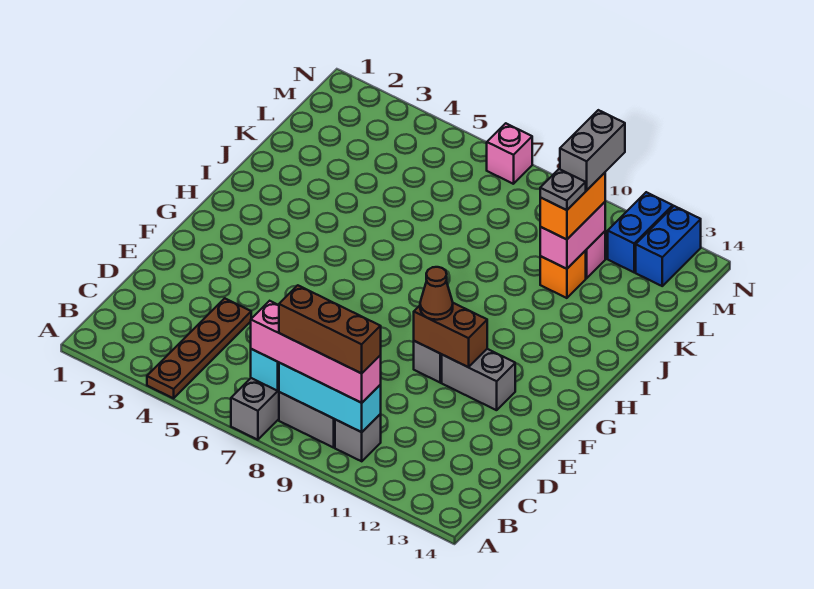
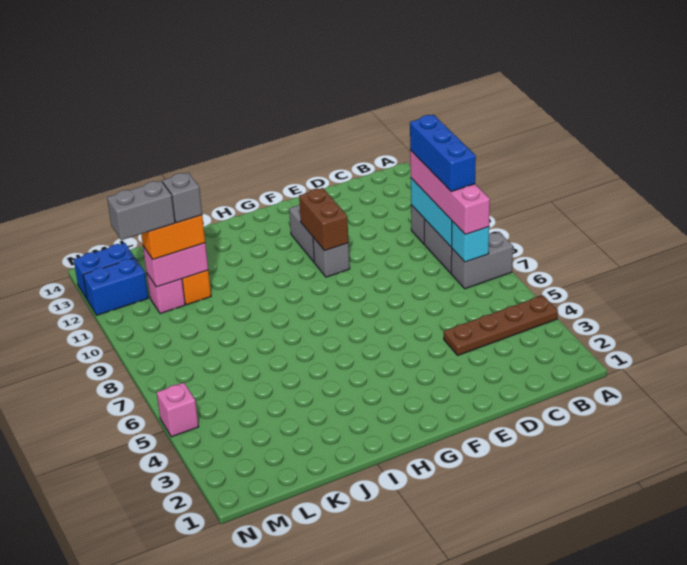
brown 1x3 brick [279,285,381,373] -> blue 1x3 brick [410,115,476,191]
brown 1x1 cone [420,267,453,320] -> none
grey 1x1 plate [540,169,586,210] -> grey 1x1 brick [163,172,202,223]
pink 1x1 brick [487,123,532,184] -> pink 1x1 brick moved to [157,383,199,437]

